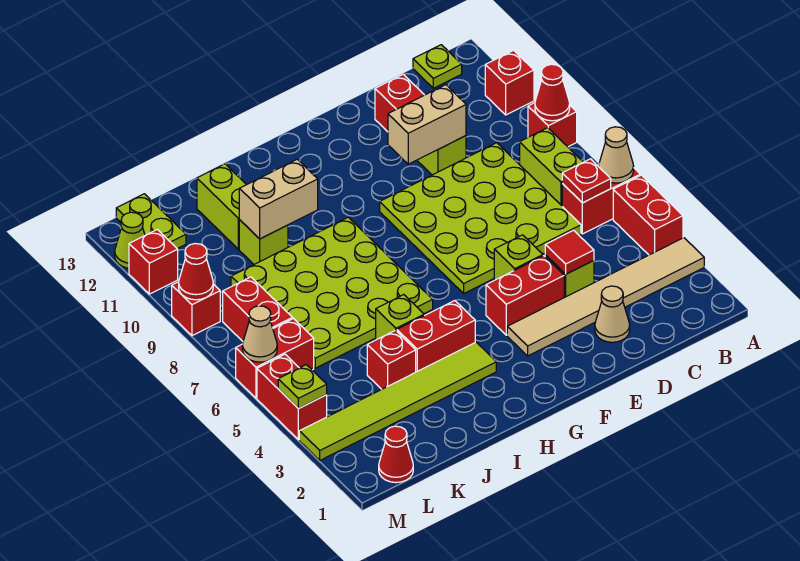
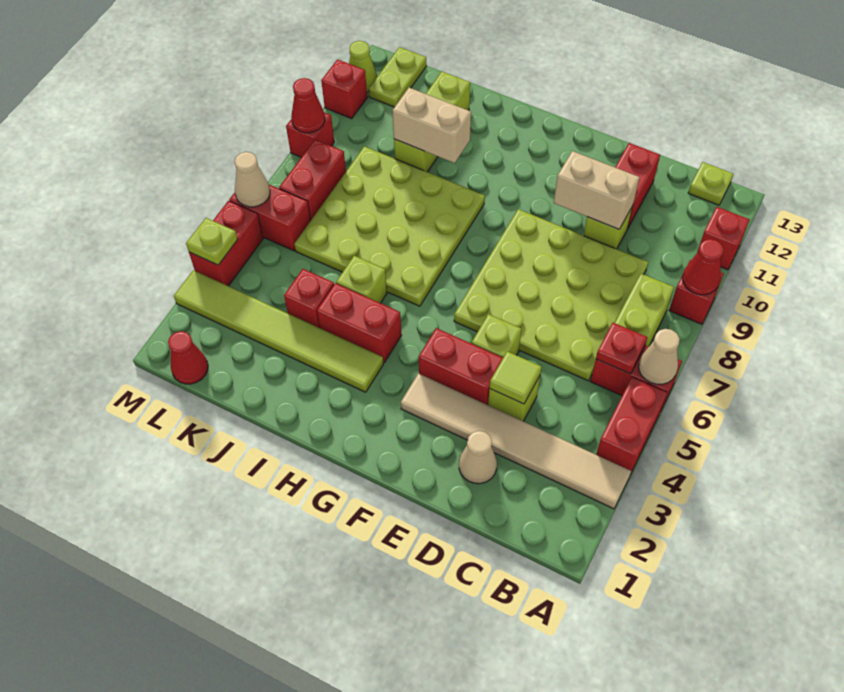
red 1x1 tile [545,230,594,274] -> lime 1x1 tile [490,351,541,404]

